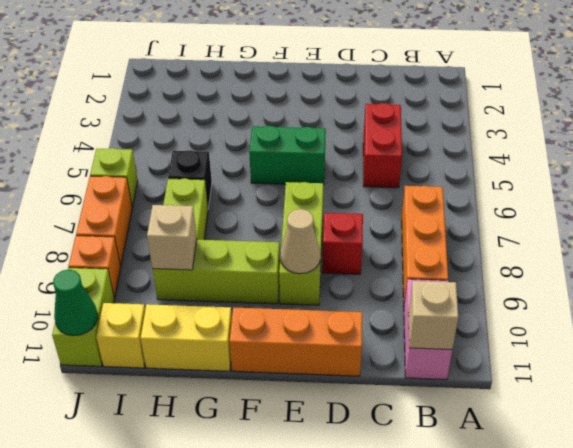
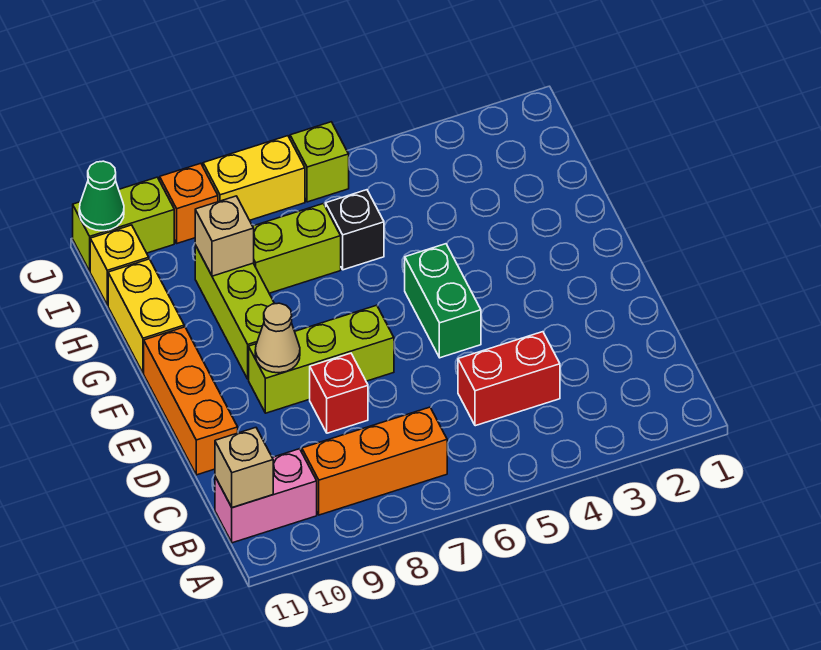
orange 1x2 brick [76,176,132,266] -> yellow 1x2 brick [203,136,305,220]

